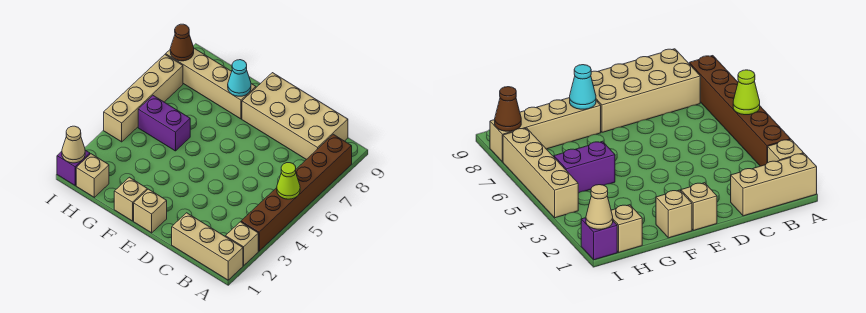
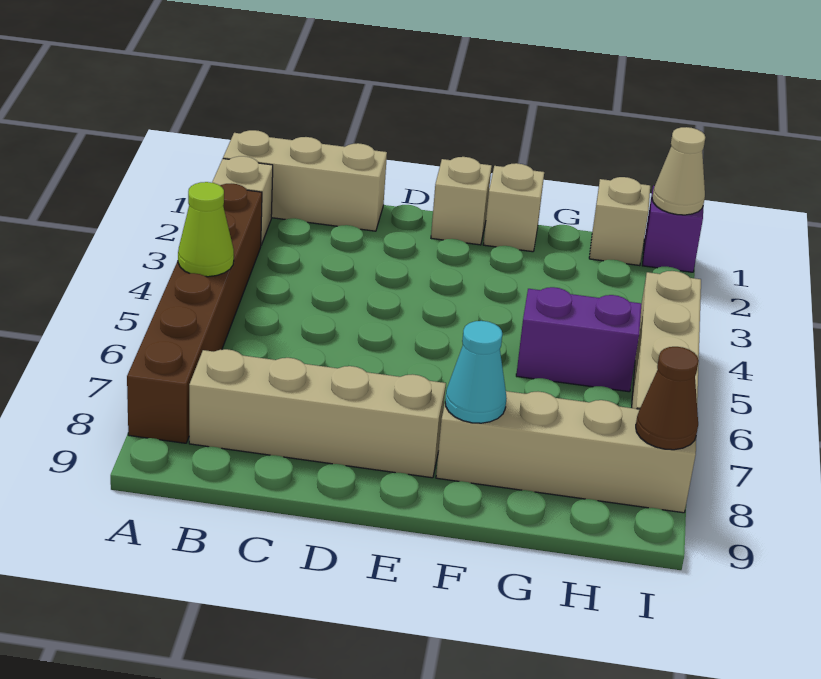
tan 2x4 brick [242,73,348,159] -> tan 1x4 brick [189,349,446,478]

